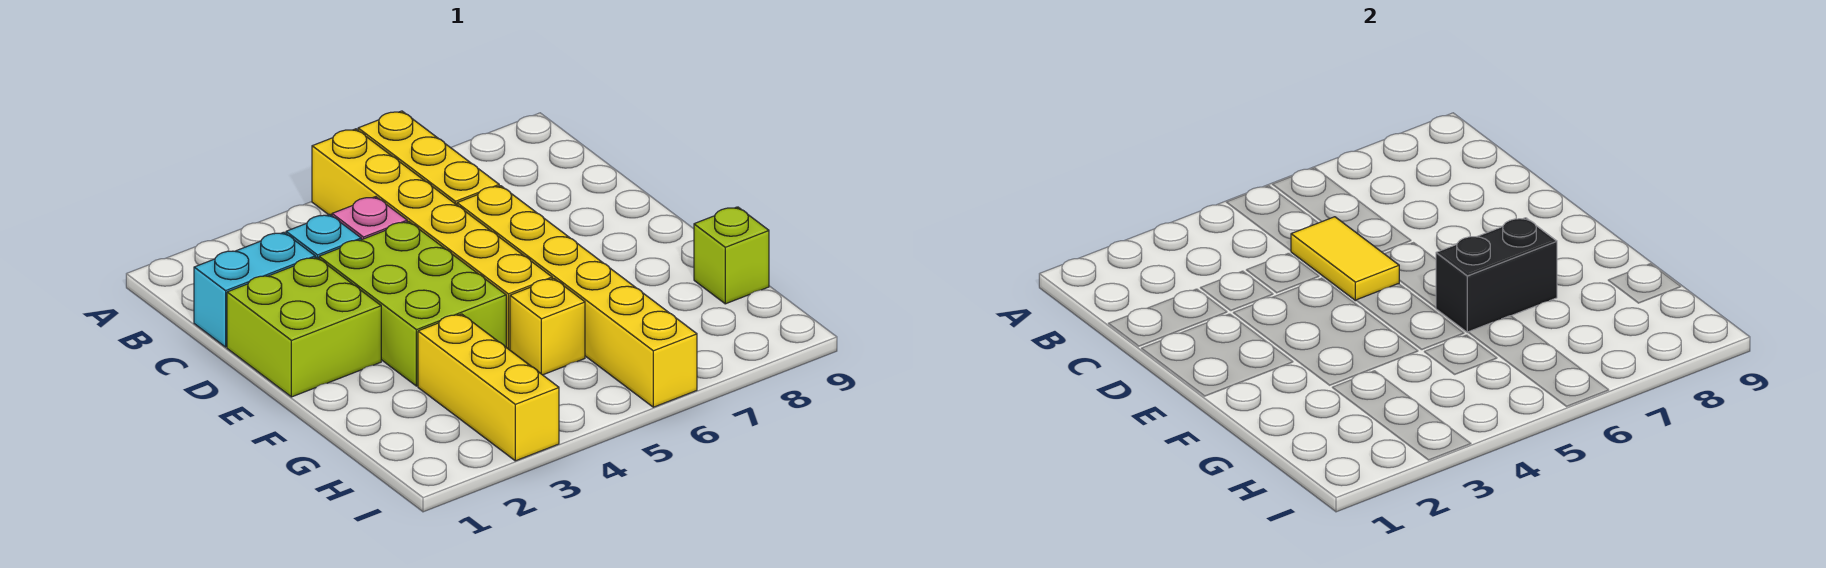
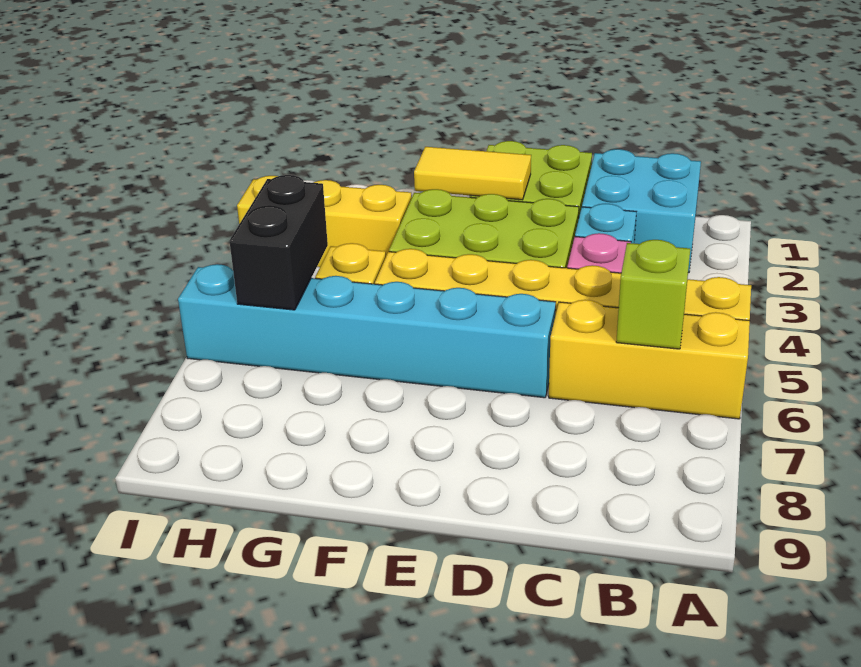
cyan 1x2 brick [194,232,315,347] -> cyan 2x2 brick [582,149,701,273]
yellow 1x2 tile [1291,217,1399,301] -> yellow 1x2 tile moved to [414,147,531,200]
yellow 1x6 brick [457,186,697,407] -> cyan 1x6 brick [178,264,556,398]
black 1x2 brick [1436,218,1557,333] -> black 1x2 brick moved to [229,175,328,310]
lime 1x1 brick [694,207,769,304] -> lime 1x1 brick moved to [616,240,690,349]

